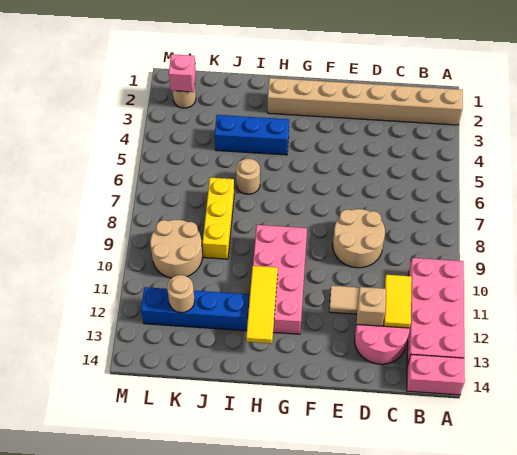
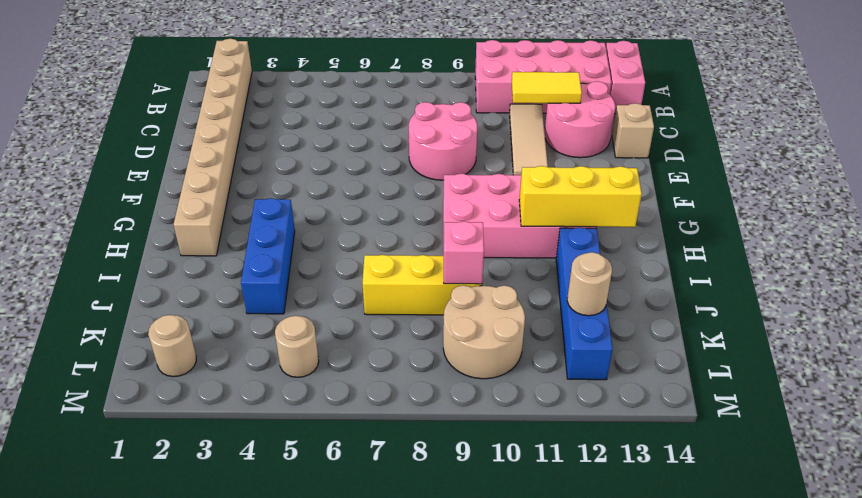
tan 2x2 round brick [333,209,385,268] -> pink 2x2 round brick [409,102,477,180]
tan 1x1 brick [357,287,386,326] -> tan 1x1 brick moved to [612,103,654,158]
yellow 1x3 tile [246,266,278,344] -> yellow 1x3 brick [519,166,642,227]
tan 1x1 round brick [236,159,260,194] -> tan 1x1 round brick moved to [275,316,319,377]
pink 1x1 brick [169,54,196,92] -> pink 1x1 brick moved to [443,221,484,284]

